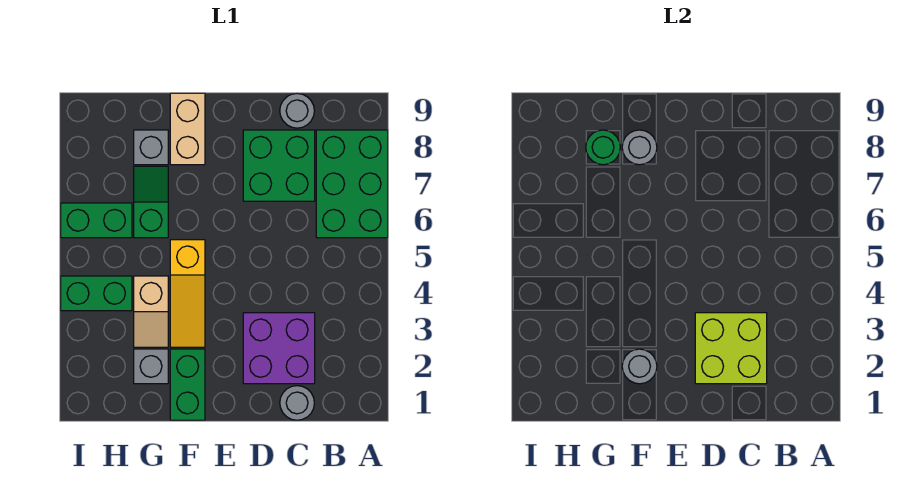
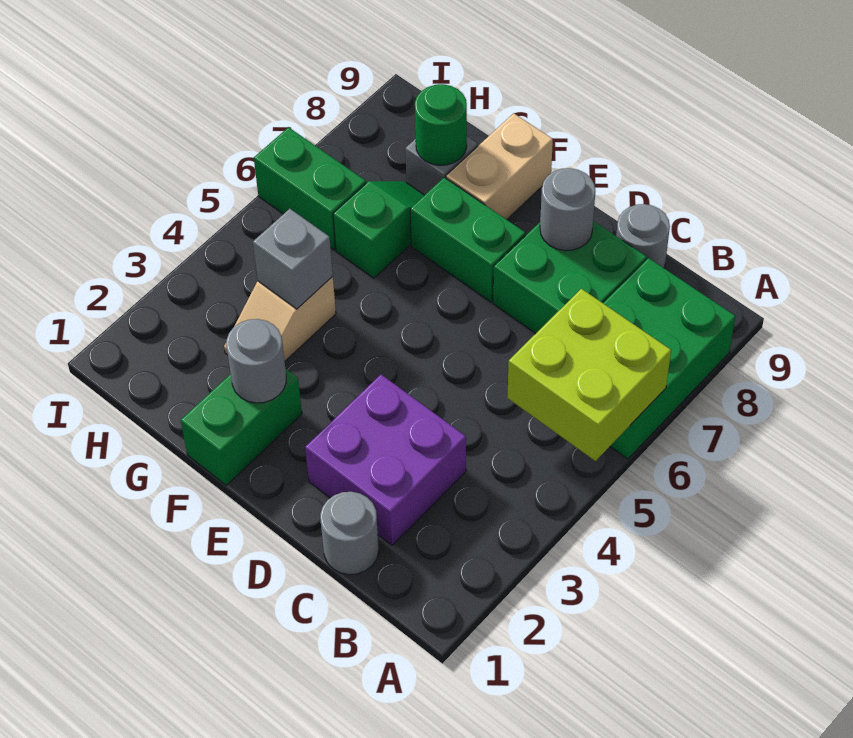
lime 2x2 brick [695,313,767,384] -> lime 2x2 brick moved to [507,289,671,461]
yellow 1x3 slope [170,240,205,347] -> none
grey 1x1 round brick [622,130,657,165] -> grey 1x1 round brick moved to [540,168,595,251]
grey 1x1 brick [134,349,168,384] -> grey 1x1 brick moved to [253,209,333,309]
green 1x2 brick [61,276,132,311] -> green 1x2 brick moved to [410,177,525,302]

